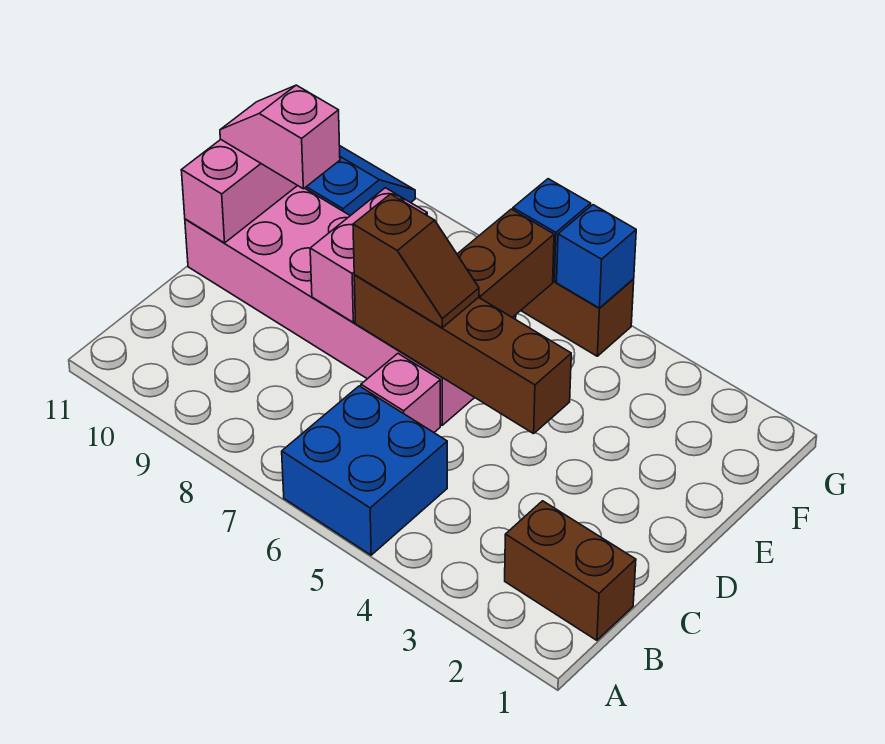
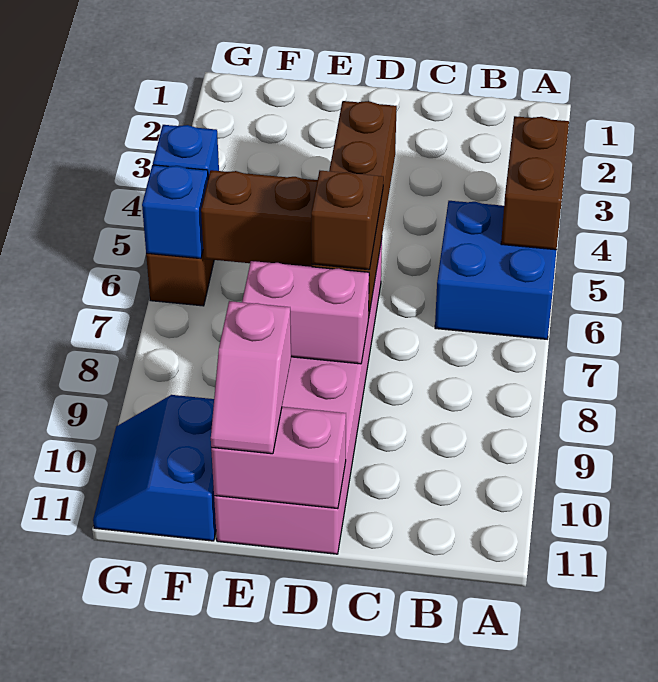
brown 1x2 brick [505,501,636,640] -> brown 1x2 brick moved to [501,116,569,250]
pink 1x1 brick [361,354,440,432] -> none

